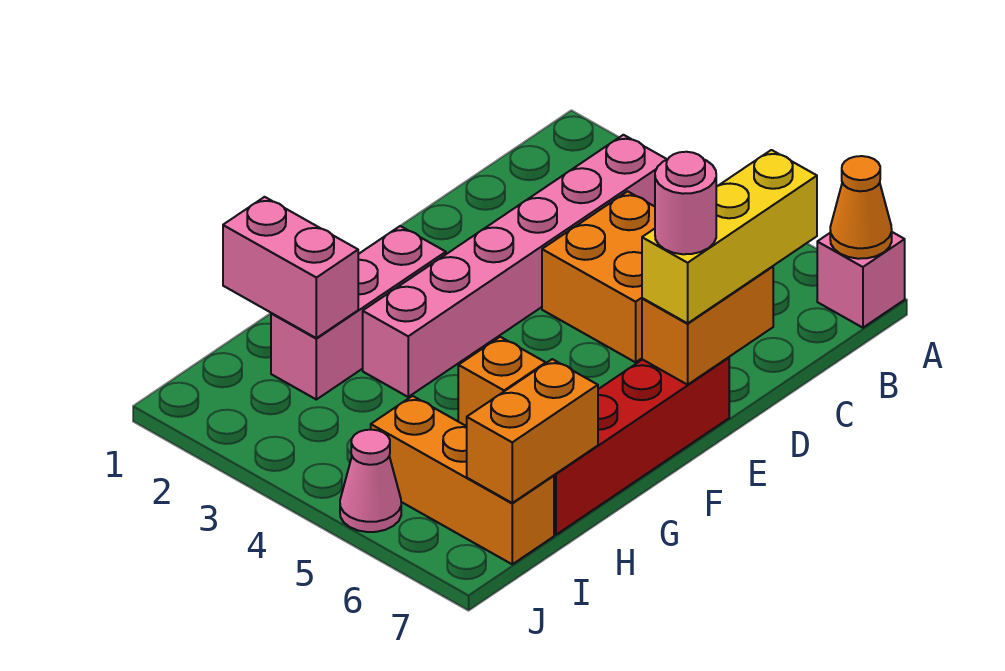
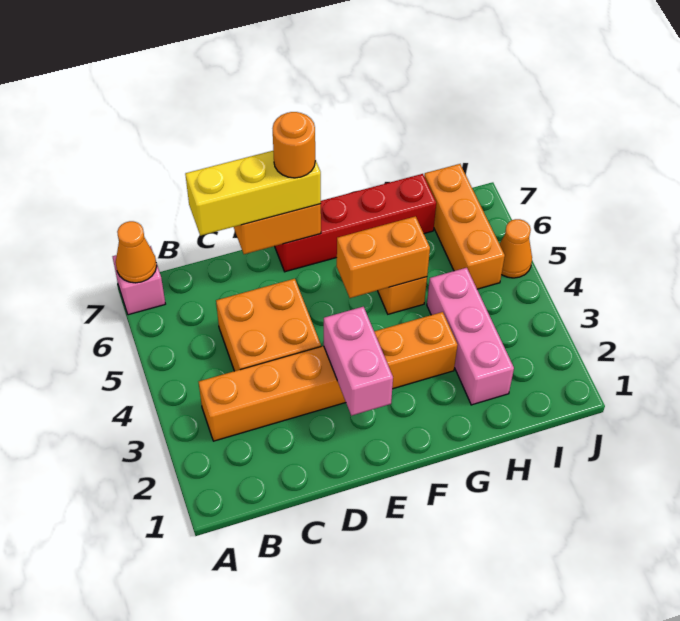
pink 1x6 brick [363,135,667,397] -> orange 1x6 brick [199,312,457,441]
pink 1x1 round brick [655,152,716,254] -> orange 1x1 round brick [273,112,315,178]
pink 1x3 brick [271,226,446,399] -> pink 1x3 brick turned to [427,268,514,405]
pink 1x2 brick [223,197,358,338] -> pink 1x2 brick moved to [324,307,393,416]
orange 1x2 brick [467,359,598,503] -> orange 1x2 brick moved to [337,216,430,298]
pink 1x1 cone [340,430,401,532] -> orange 1x1 cone [500,219,532,278]

